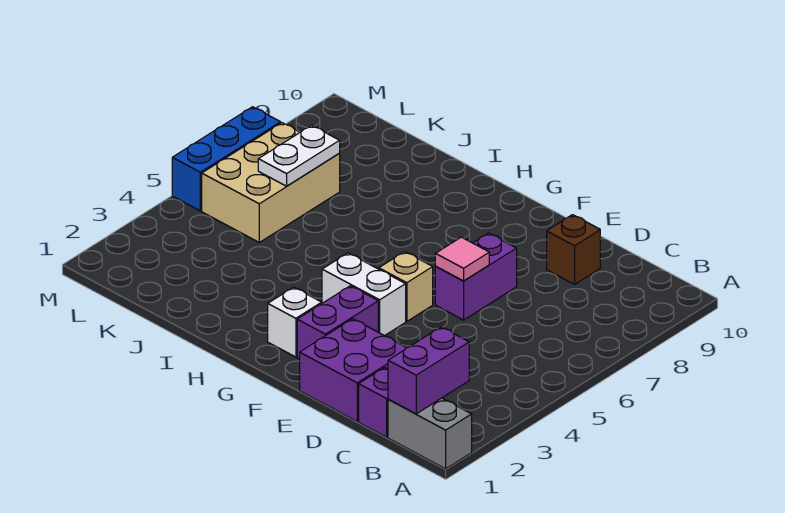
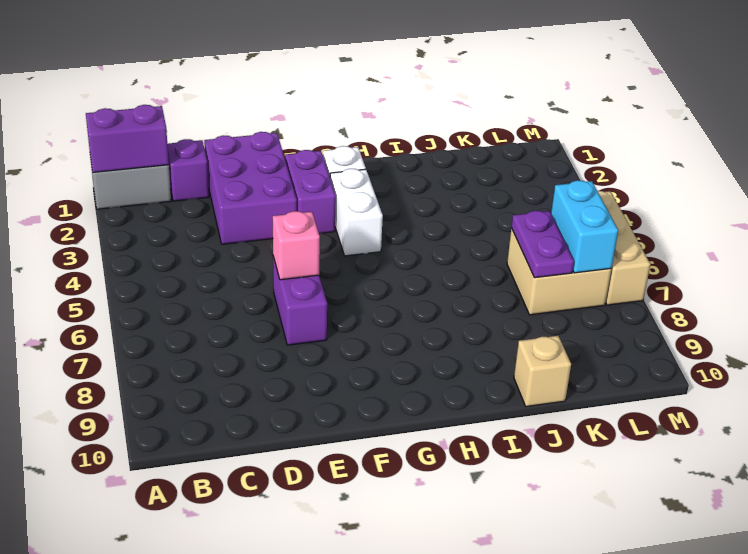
purple 1x2 brick [388,327,469,414] -> purple 1x2 brick turned to [86,105,169,172]
purple 2x2 brick [300,319,407,421] -> purple 2x3 brick [204,132,297,244]
brown 1x1 brick [547,215,600,284] -> none
pink 1x1 tile [435,237,489,281] -> pink 1x1 brick [273,211,320,280]
white 1x2 brick [322,253,406,336] -> white 1x2 brick turned to [330,169,383,256]
tan 1x1 brick [379,252,433,321] -> tan 1x1 brick moved to [514,336,571,407]
tan 2x3 brick [202,123,340,242] -> tan 2x2 brick [507,228,611,315]
white 1x2 plate [258,125,340,186] -> purple 1x2 plate [511,211,574,278]
none -> cyan 1x2 brick [551,180,618,273]
blue 1x3 brick [172,107,281,211] -> tan 1x3 brick [598,191,650,305]

